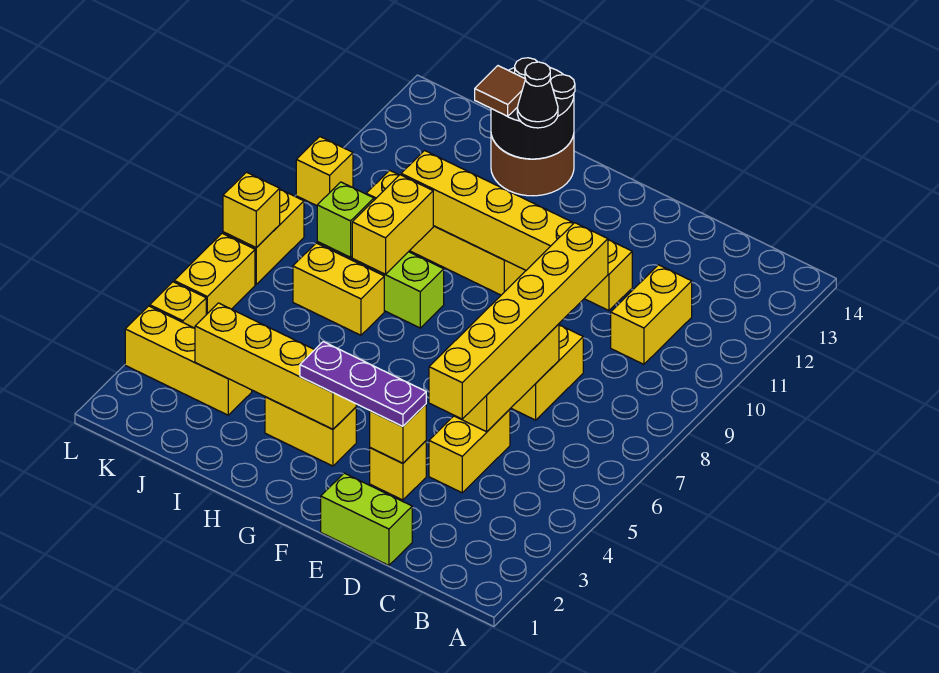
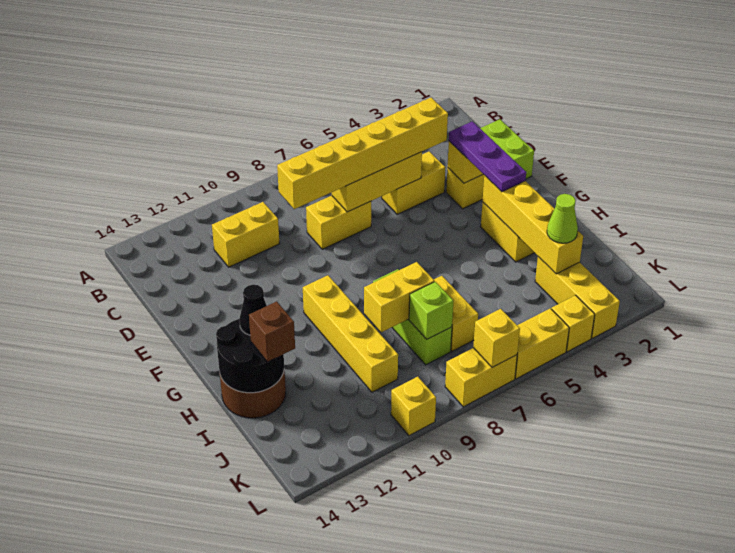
yellow 1x6 brick [401,151,632,311] -> none
brown 1x1 tile [475,66,526,116] -> brown 1x1 brick [249,301,295,362]
none -> lime 1x1 cone [547,194,578,243]

